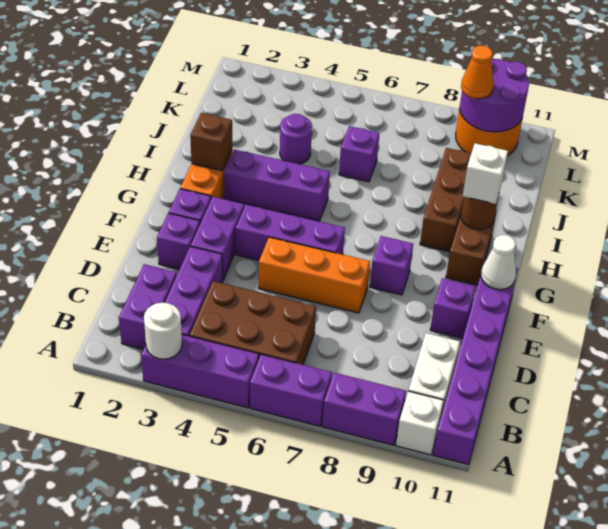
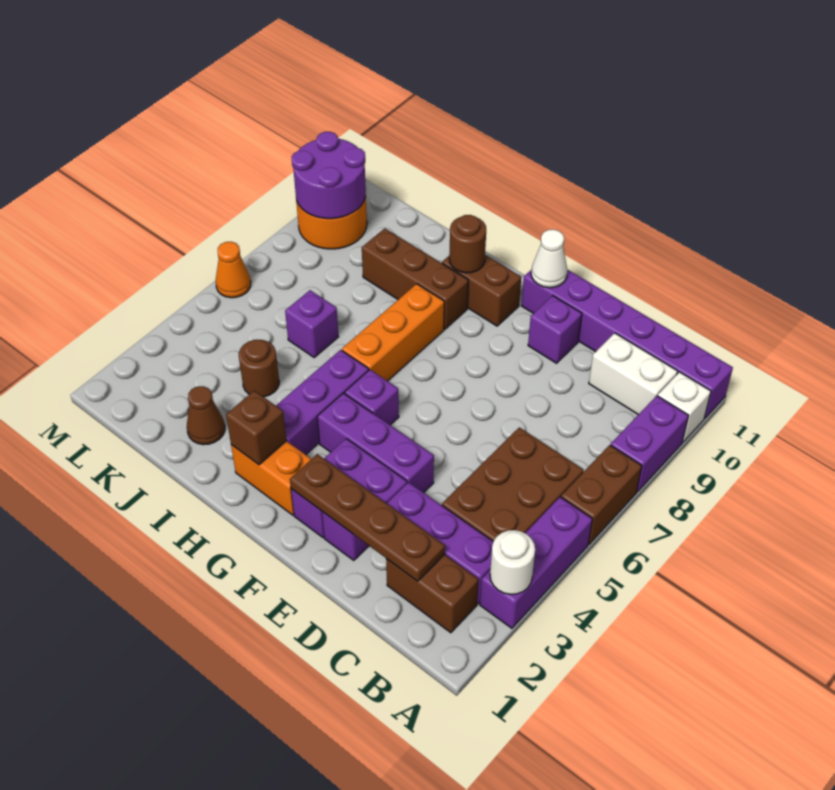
purple 1x2 brick [250,354,332,426] -> brown 1x2 brick [561,445,642,544]
purple 1x2 brick [119,264,177,349] -> brown 1x2 brick [386,554,479,633]
none -> brown 1x4 plate [290,454,445,581]
orange 1x3 brick [259,237,370,313] -> orange 1x3 brick moved to [342,284,444,381]
purple 1x3 brick [236,204,345,261] -> purple 1x3 brick turned to [317,393,434,493]
purple 1x1 brick [370,236,413,295] -> purple 1x1 brick moved to [345,370,399,425]
white 1x1 brick [463,143,508,204] -> none
none -> brown 1x1 cone [187,386,225,445]
purple 1x1 round brick [280,114,312,164] -> brown 1x1 round brick [239,340,279,397]
orange 1x1 cone [461,46,494,99] -> orange 1x1 cone moved to [216,242,251,298]

